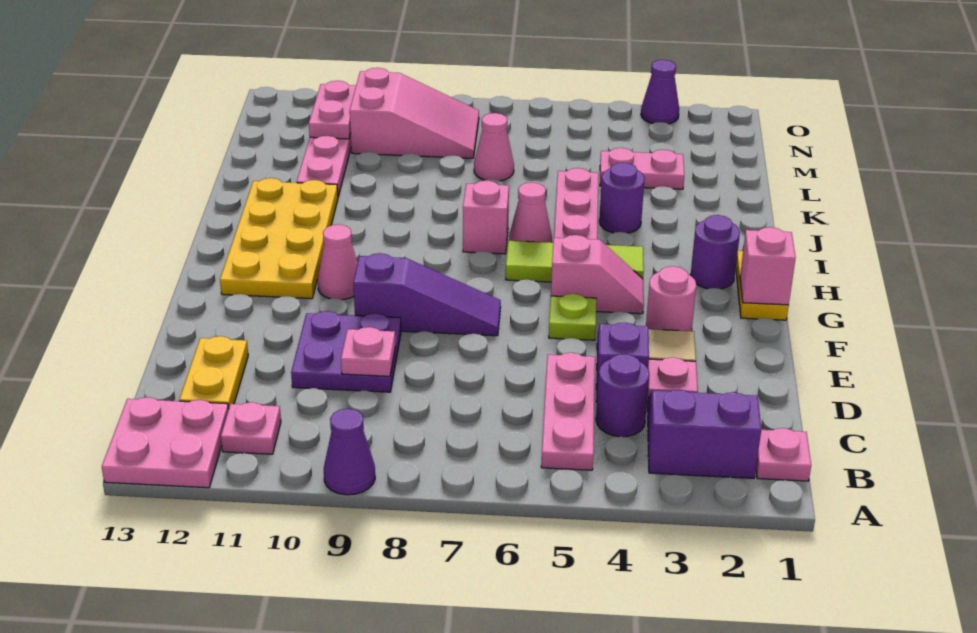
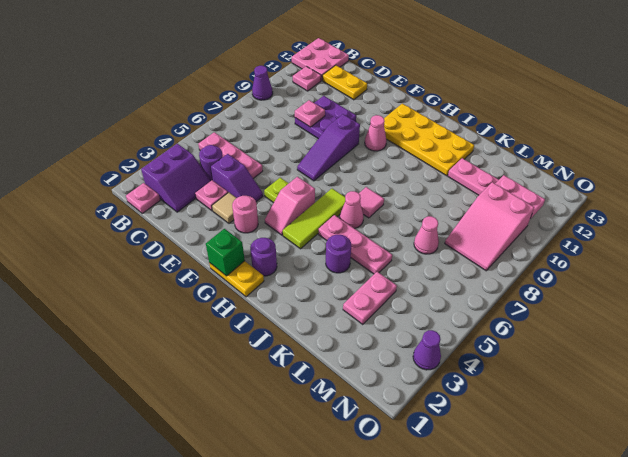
pink 1x1 brick [740,227,796,305] -> green 1x1 brick [206,229,245,276]
pink 1x1 brick [463,181,509,254] -> pink 1x1 tile [359,187,384,218]

